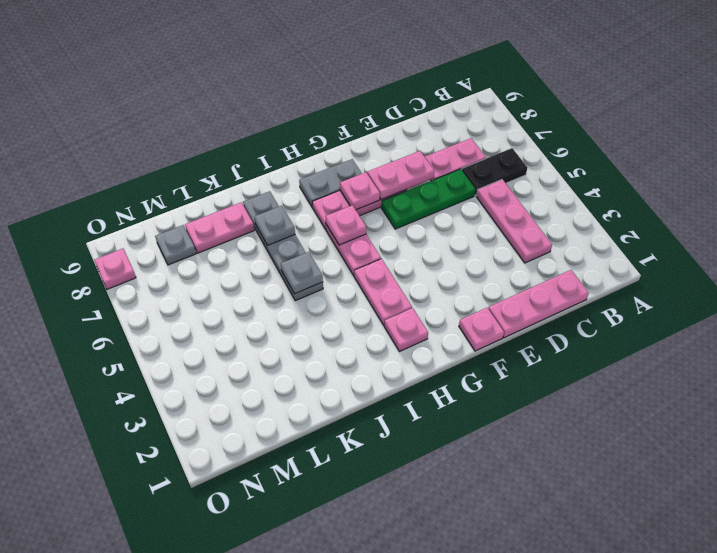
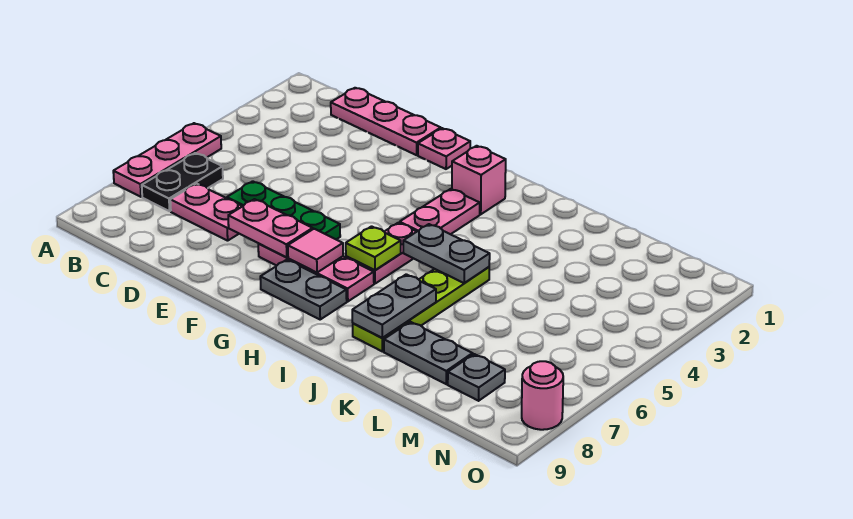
black 1x2 plate [462,148,527,196] -> black 1x2 plate turned to [142,153,223,211]
pink 1x3 plate [476,179,552,263] -> pink 1x3 plate moved to [113,123,221,197]
pink 1x1 plate [340,172,380,210] -> pink 1x1 tile [288,229,343,273]
pink 1x1 plate [384,308,428,352] -> pink 1x1 brick [452,146,506,214]
pink 1x1 plate [325,205,366,245] -> lime 1x1 plate [346,226,401,270]
grey 1x4 plate [243,191,323,301] -> lime 1x4 plate [353,267,489,352]
grey 1x1 plate [281,252,323,294] -> grey 1x2 plate [403,224,490,283]
grey 1x1 plate [254,206,295,245] -> grey 1x2 plate [352,274,436,338]
pink 1x2 plate [185,202,254,253] -> grey 1x2 plate [384,322,473,384]
pink 1x1 plate [94,249,136,289] -> pink 1x1 round brick [522,361,563,430]

